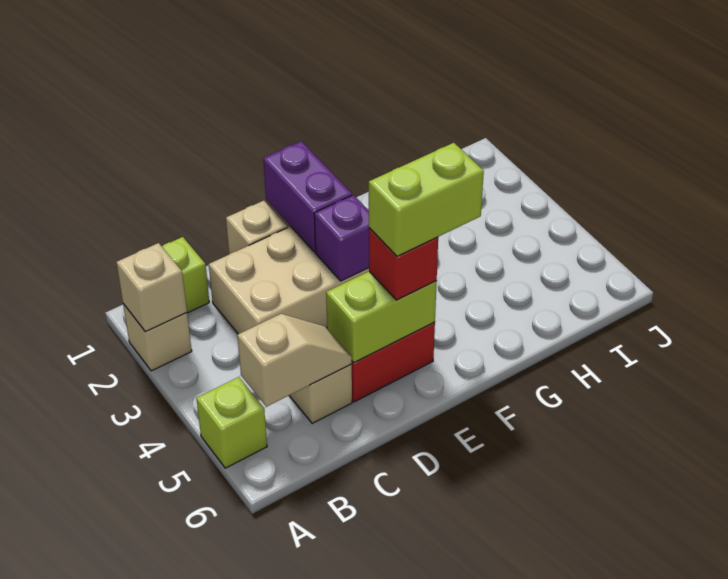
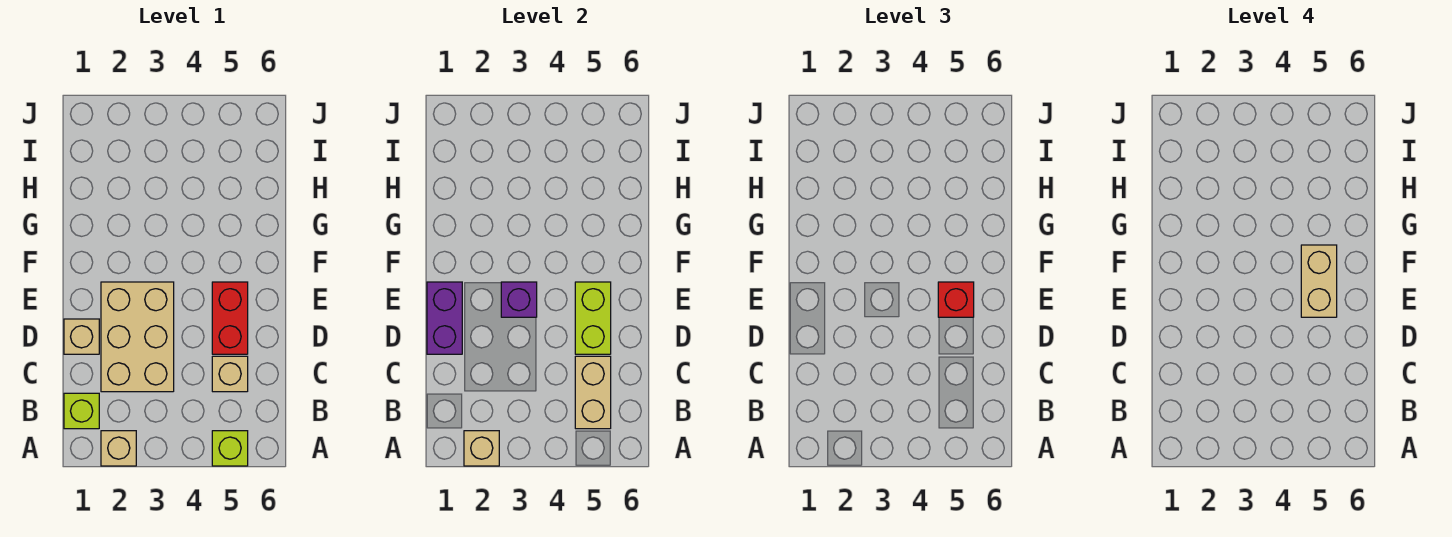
tan 1x2 slope [237,314,352,407] -> tan 1x2 brick [575,356,611,429]
purple 1x2 brick [263,141,352,252] -> purple 1x2 brick turned to [427,282,462,354]
lime 1x2 brick [369,143,484,257] -> tan 1x2 brick [1301,245,1337,317]

